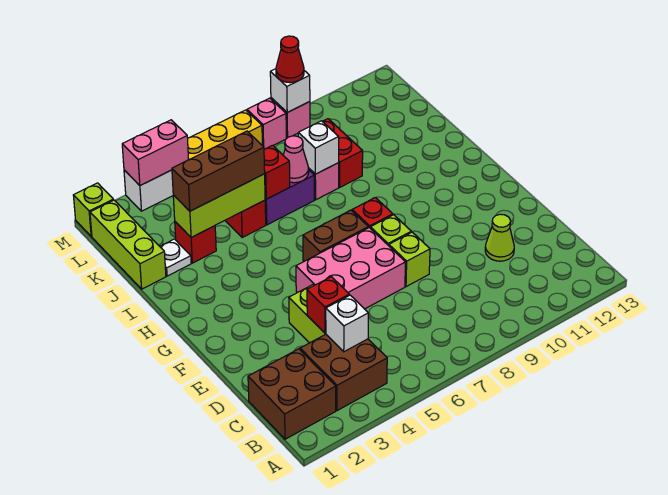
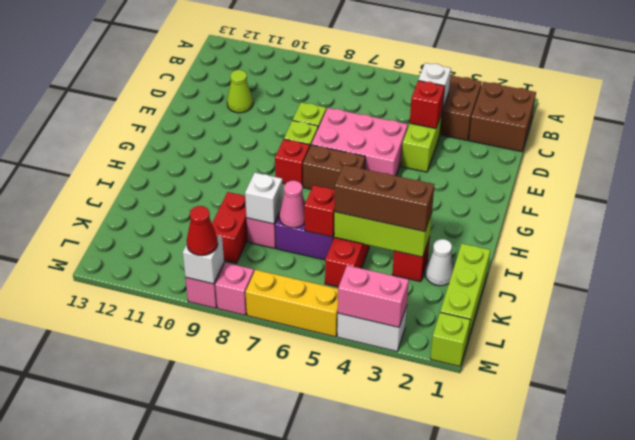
white 1x1 plate [160,239,191,276] -> white 1x1 cone [425,239,454,286]

